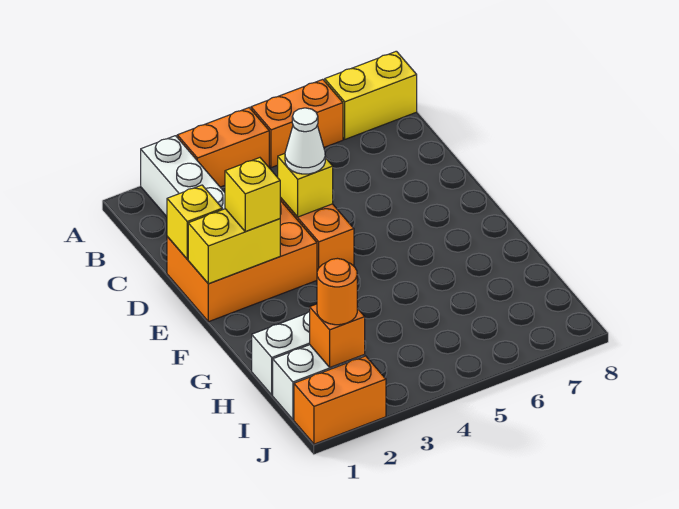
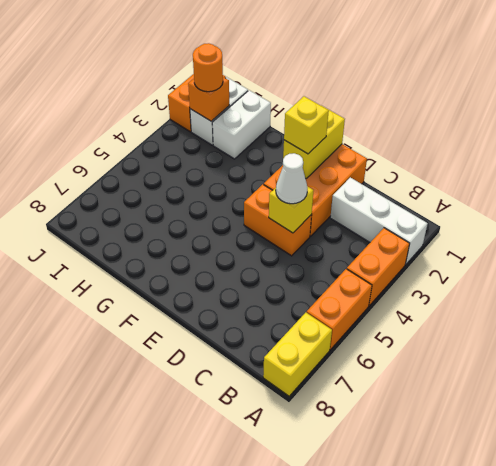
yellow 1x1 brick [167,185,222,259] -> none

